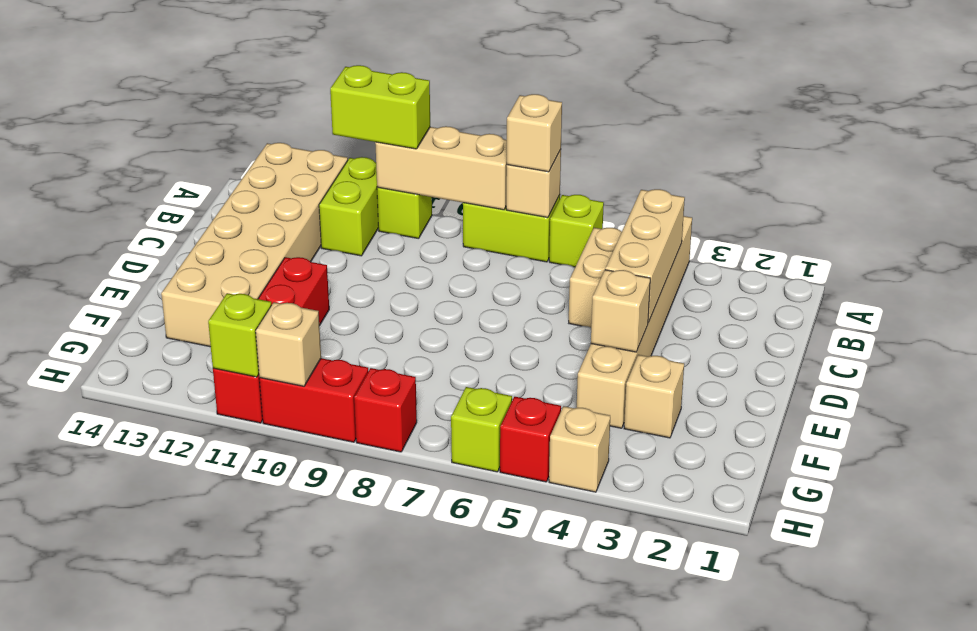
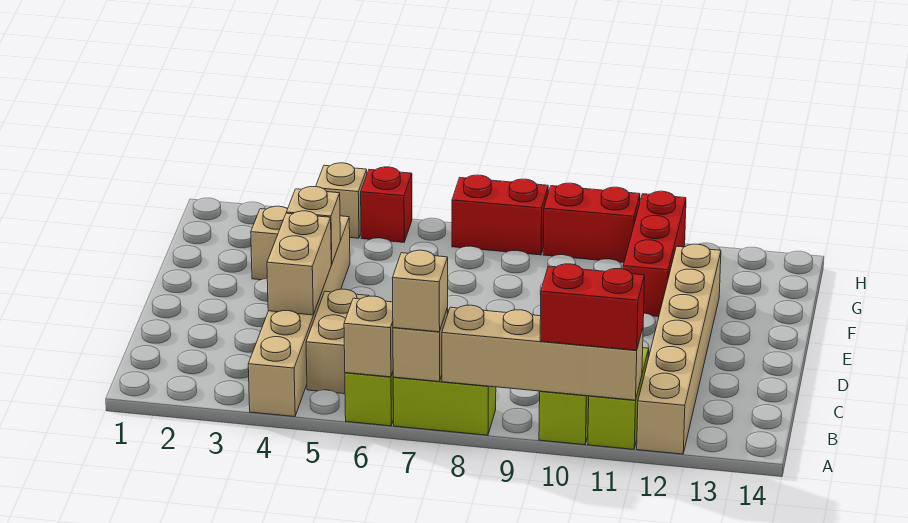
tan 1x3 brick [375,126,507,210] -> tan 1x4 brick [442,305,643,400]
lime 1x2 brick [330,65,430,149] -> red 1x2 brick [540,264,645,350]
tan 2x6 brick [161,143,348,347] -> tan 1x6 brick [637,244,721,454]
tan 1x3 brick [605,189,685,323] -> tan 1x2 brick [267,211,331,315]
red 1x4 brick [213,257,329,423] -> red 1x3 brick [623,191,686,317]
lime 1x1 brick [451,387,512,472] -> none
red 1x1 brick [354,368,417,452] -> red 1x2 brick [452,175,548,255]
tan 1x1 brick [256,302,321,386] -> tan 1x1 brick moved to [344,296,393,377]
lime 1x1 brick [208,293,272,377] -> none

